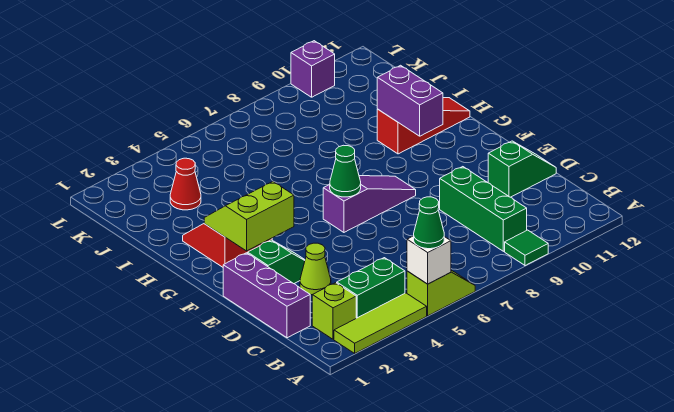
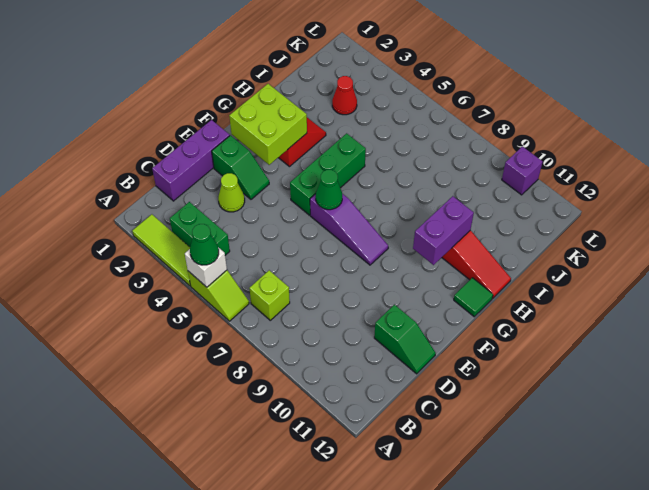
green 1x1 tile [505,230,548,266] -> green 1x1 tile moved to [454,278,493,317]
lime 1x1 brick [312,283,356,339] -> lime 1x1 brick moved to [249,270,290,320]
green 1x3 brick [440,167,527,251] -> green 1x3 brick moved to [290,133,366,215]
lime 2x2 slope [204,182,294,251] -> lime 2x2 brick [229,84,307,165]

